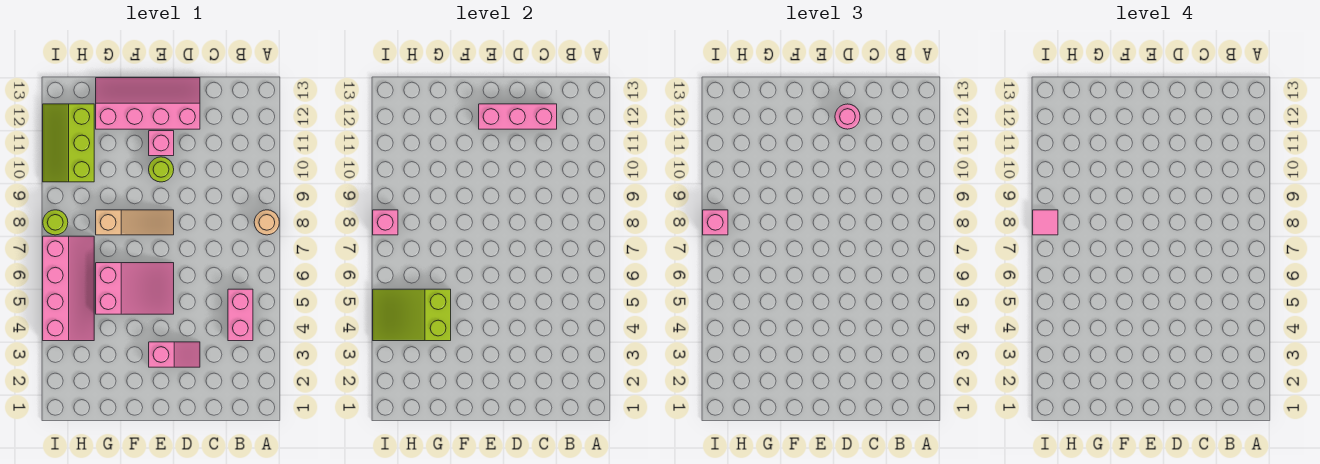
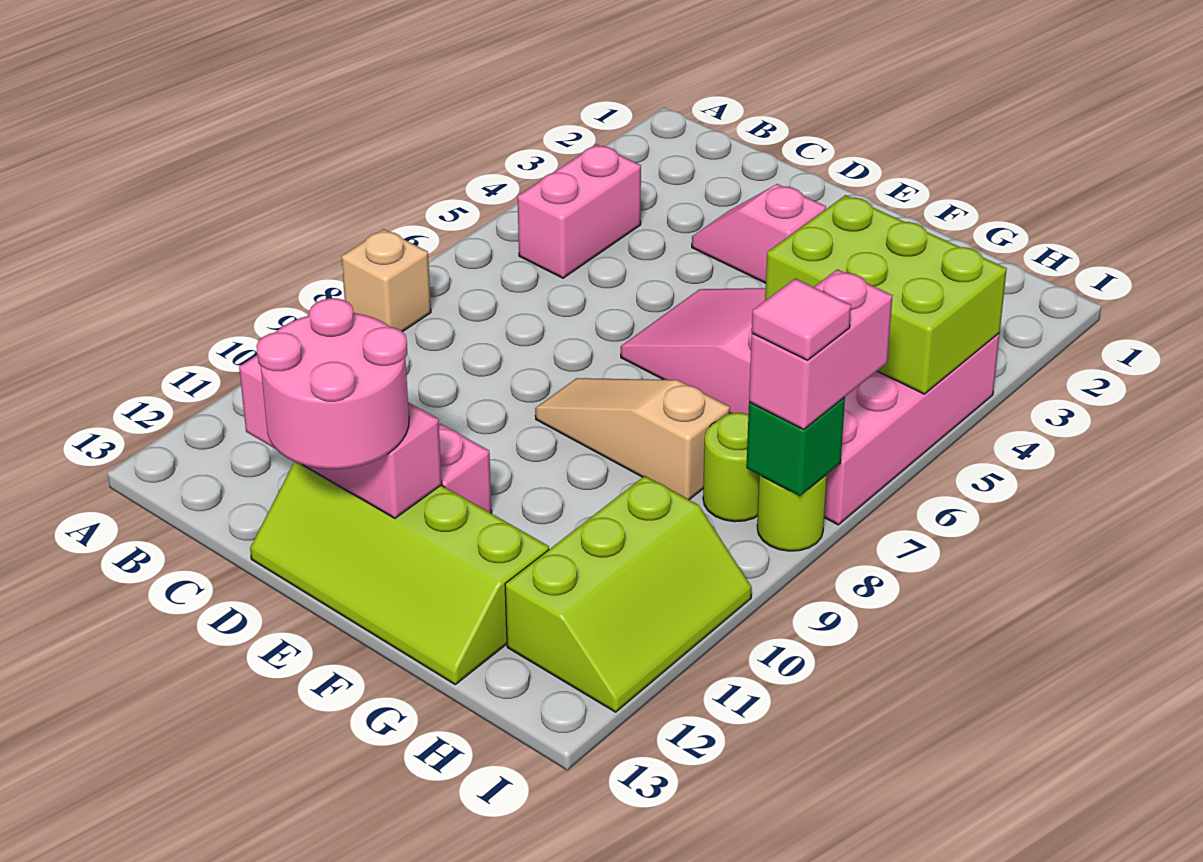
tan 1x1 round brick [254,210,279,235] -> tan 1x1 brick [342,229,431,332]
pink 2x4 slope [96,78,200,129] -> lime 2x4 slope [250,462,549,684]
pink 1x1 round brick [835,104,860,129] -> pink 2x2 round brick [257,298,409,469]
lime 1x1 round brick [149,157,174,182] -> lime 1x1 round brick moved to [703,413,759,522]
lime 2x3 slope [373,289,451,341] -> lime 2x3 brick [765,195,1007,394]
pink 1x1 brick [373,210,398,235] -> green 1x1 brick [746,397,845,496]
pink 1x1 brick [703,210,728,235] -> pink 1x2 brick [749,269,892,430]

